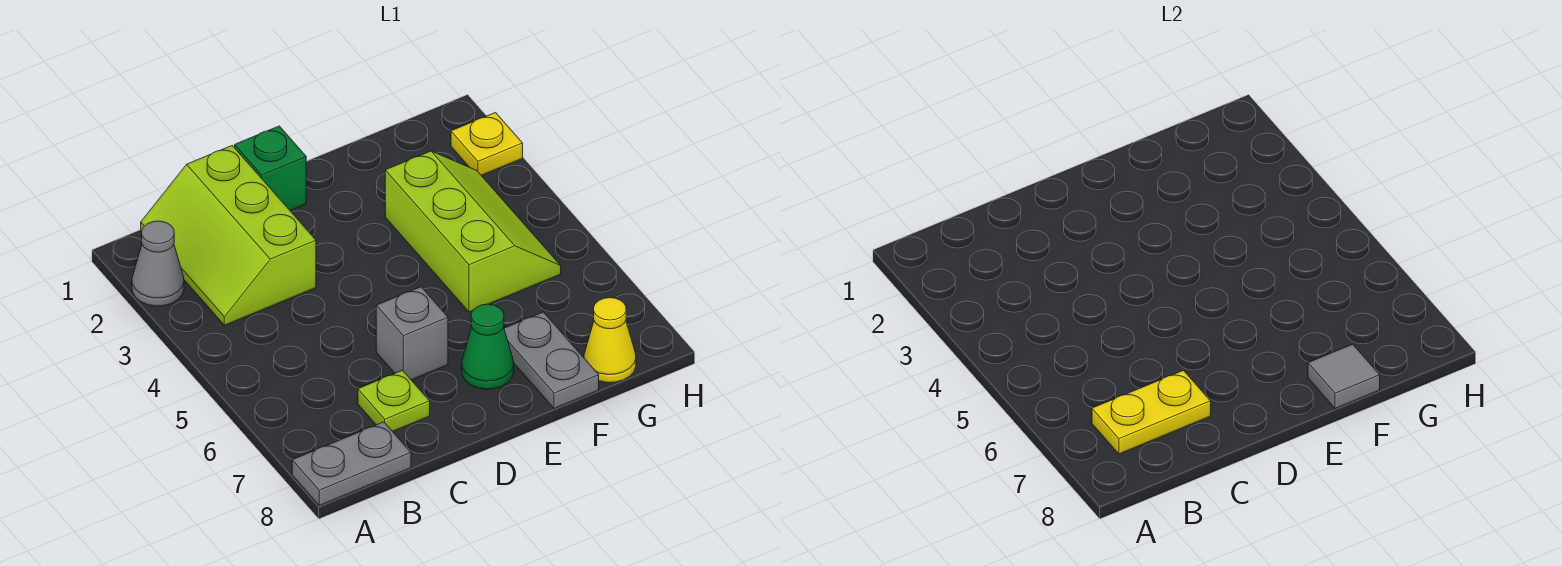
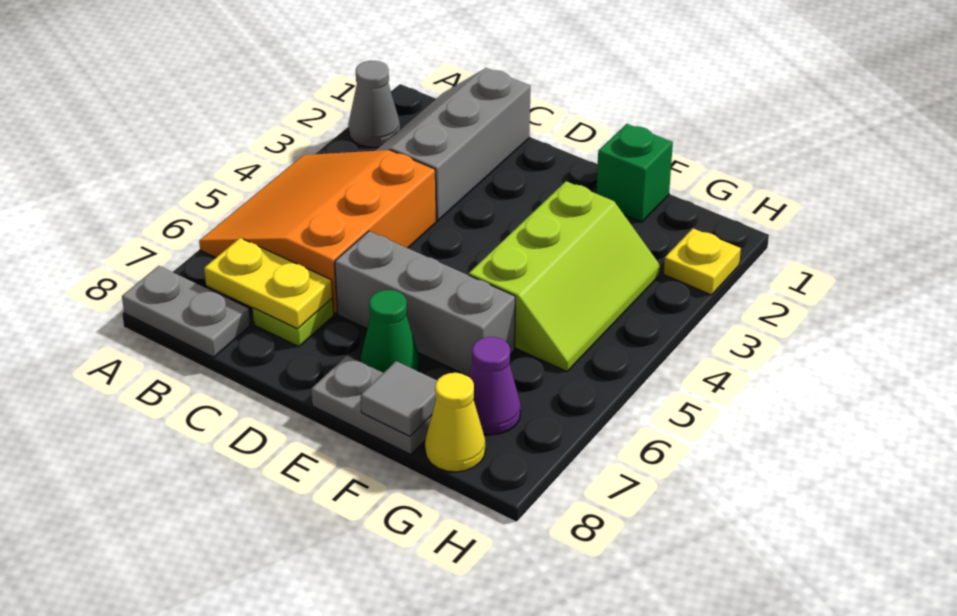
none -> orange 3x3 slope [199,150,436,313]
lime 2x3 slope [141,145,316,325] -> grey 2x3 slope [375,68,530,221]
green 1x1 brick [235,126,306,211] -> green 1x1 brick moved to [596,124,673,222]
grey 1x1 brick [376,287,448,380] -> grey 1x3 brick [335,231,515,376]
grey 1x2 plate [504,312,599,409] -> grey 1x2 plate turned to [311,356,432,454]
none -> purple 1x1 cone [469,337,521,435]

